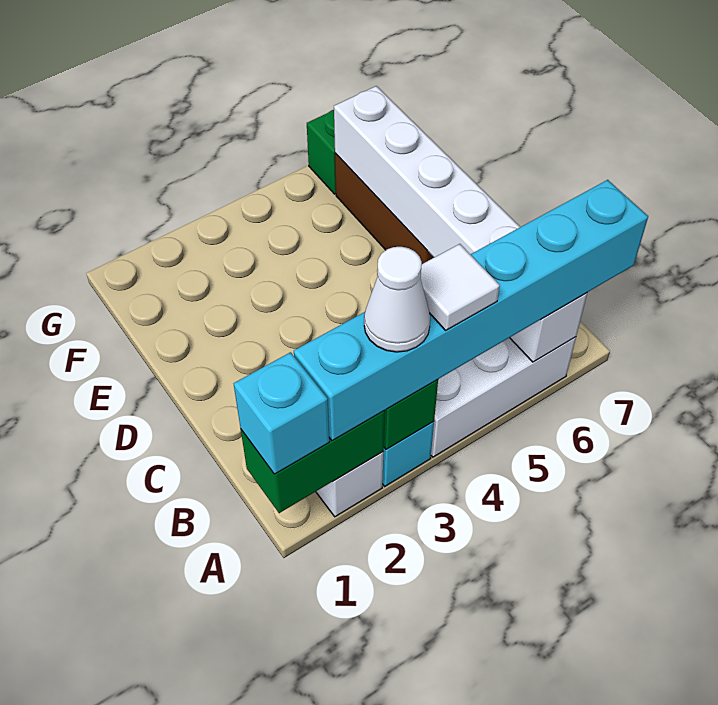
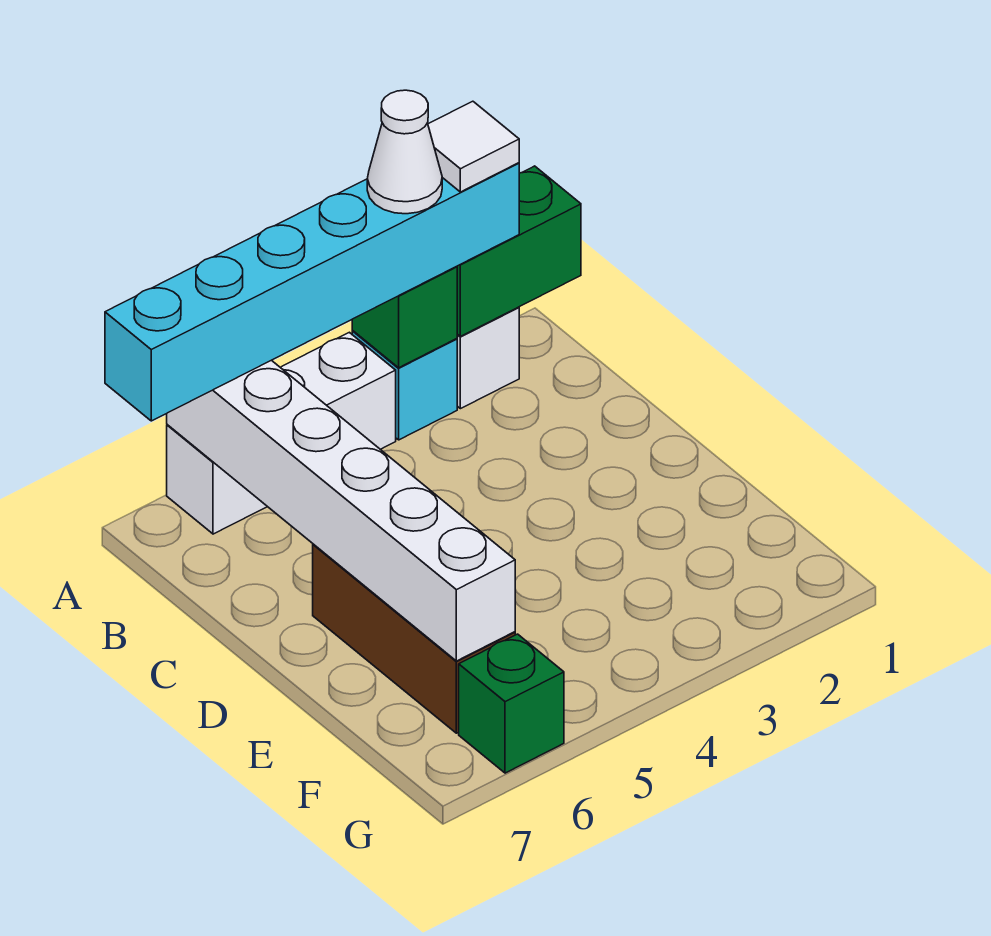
cyan 1x1 brick [234,352,329,474] -> none
white 1x1 tile [420,244,500,330] -> white 1x1 tile moved to [428,101,519,192]

